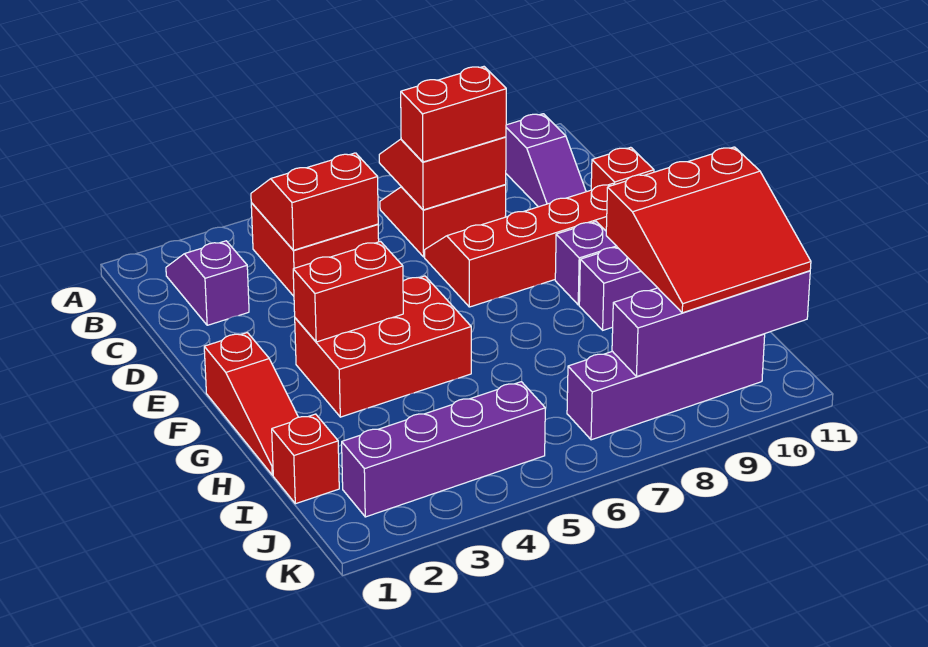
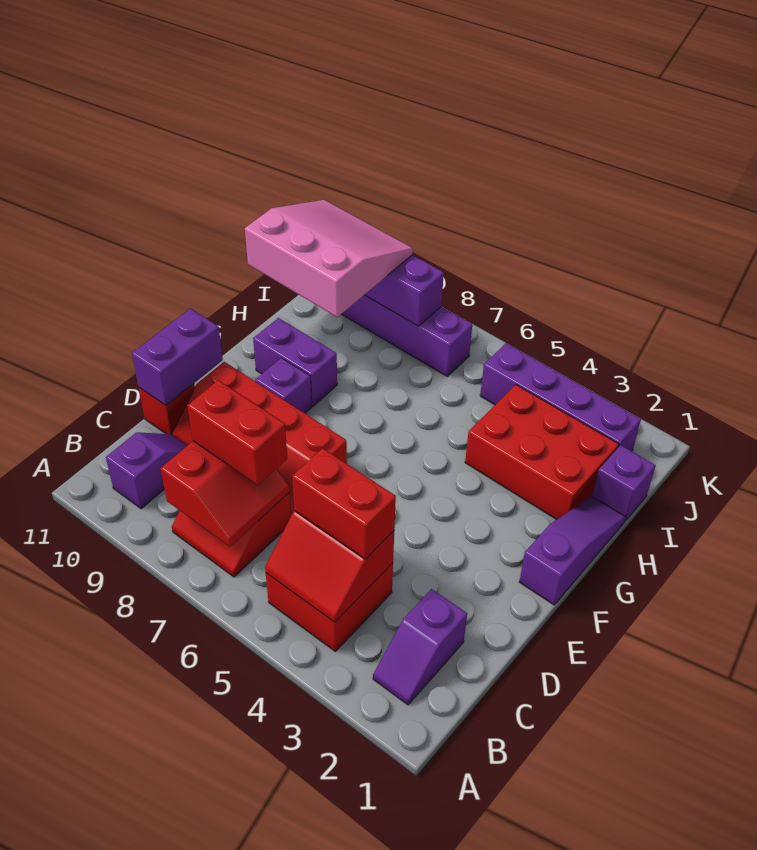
red 2x2 slope [379,137,506,210] -> red 2x2 slope turned to [161,441,290,546]
none -> purple 1x2 brick [132,309,223,406]
red 1x3 slope [204,333,298,475] -> purple 1x3 slope [519,496,626,605]
red 2x3 brick [295,276,471,417] -> red 2x3 brick moved to [465,385,619,520]
red 1x2 brick [293,242,403,342] -> red 1x2 brick moved to [292,448,396,559]
red 3x3 slope [606,147,811,313] -> pink 3x3 slope [245,200,413,317]
red 1x1 brick [272,414,339,504] -> purple 1x1 brick [592,445,656,521]

